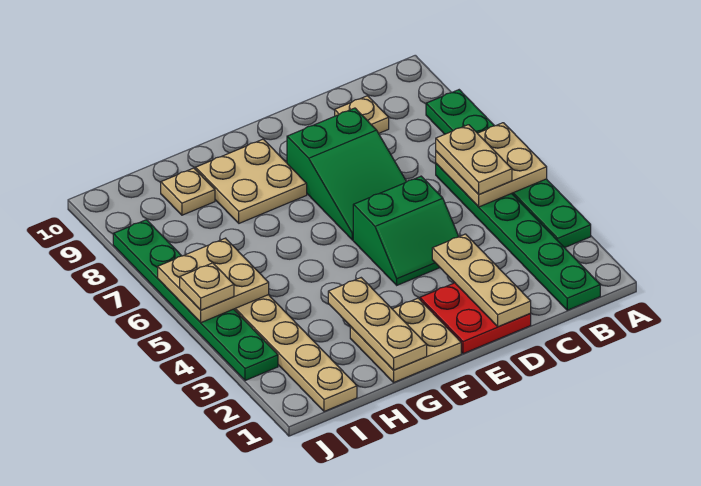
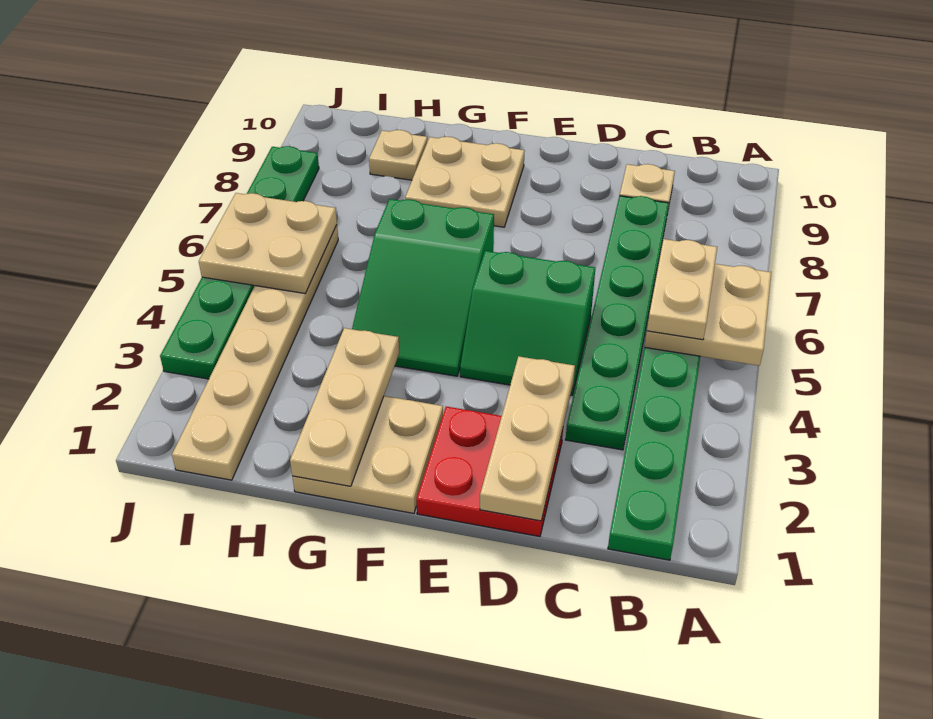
green 1x6 plate [426,90,591,248] -> green 1x6 plate moved to [566,196,669,450]
green 2x3 slope [287,108,406,240] -> green 2x3 slope moved to [352,199,494,376]
tan 1x1 plate [180,263,234,310] -> none

